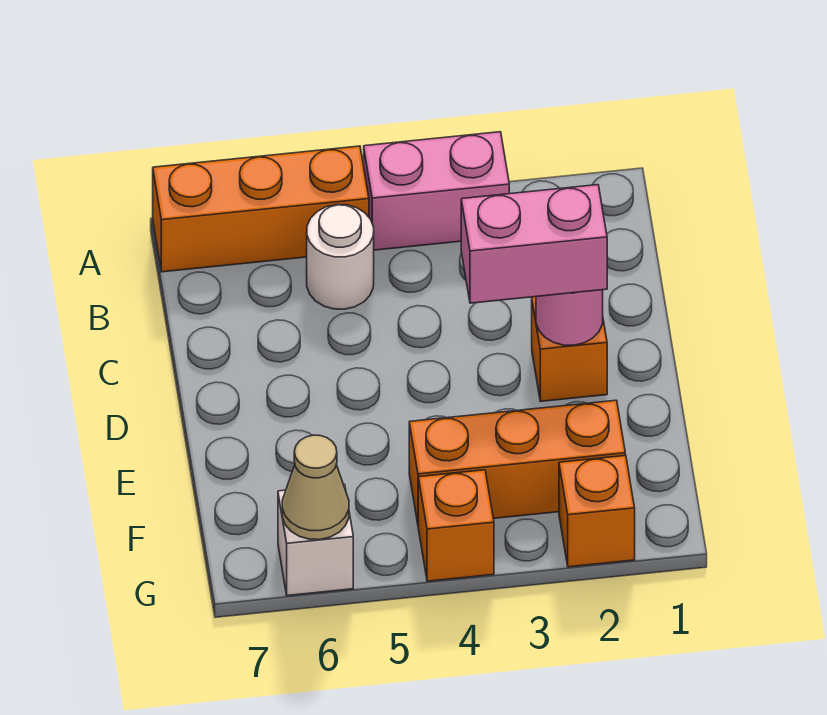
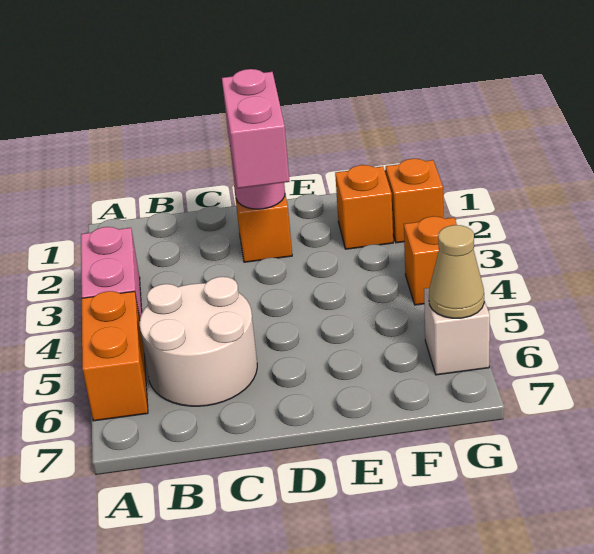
orange 1x3 brick [153,146,369,272] -> orange 1x2 brick [82,291,148,421]
white 1x1 round brick [307,205,374,309] -> white 2x2 round brick [140,277,257,406]
orange 1x3 brick [409,400,625,523] -> orange 1x1 brick [335,165,393,249]

